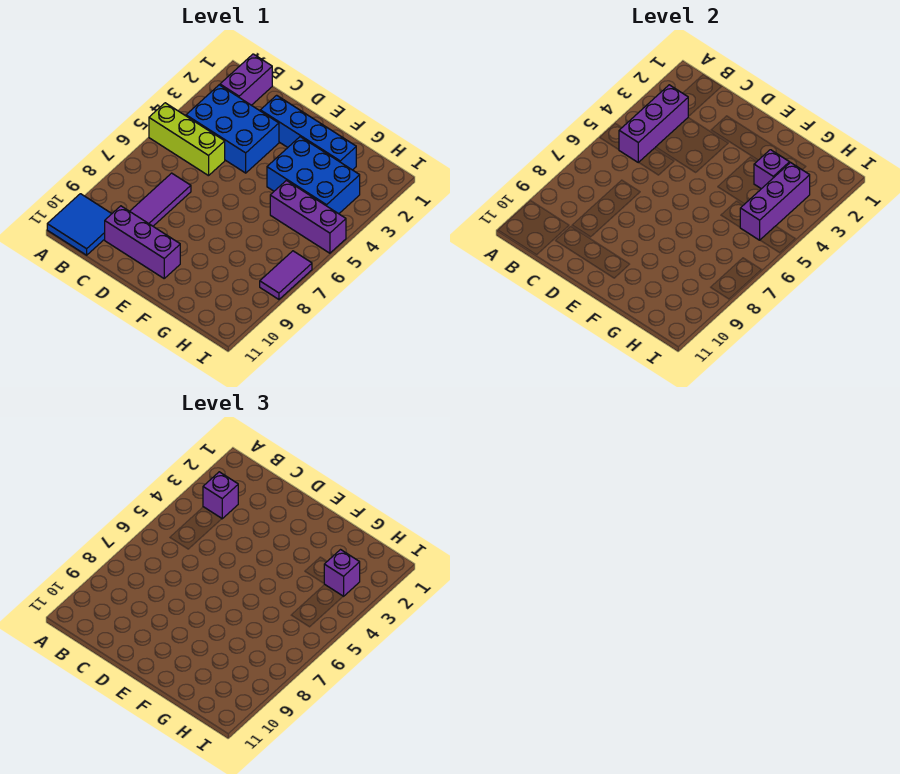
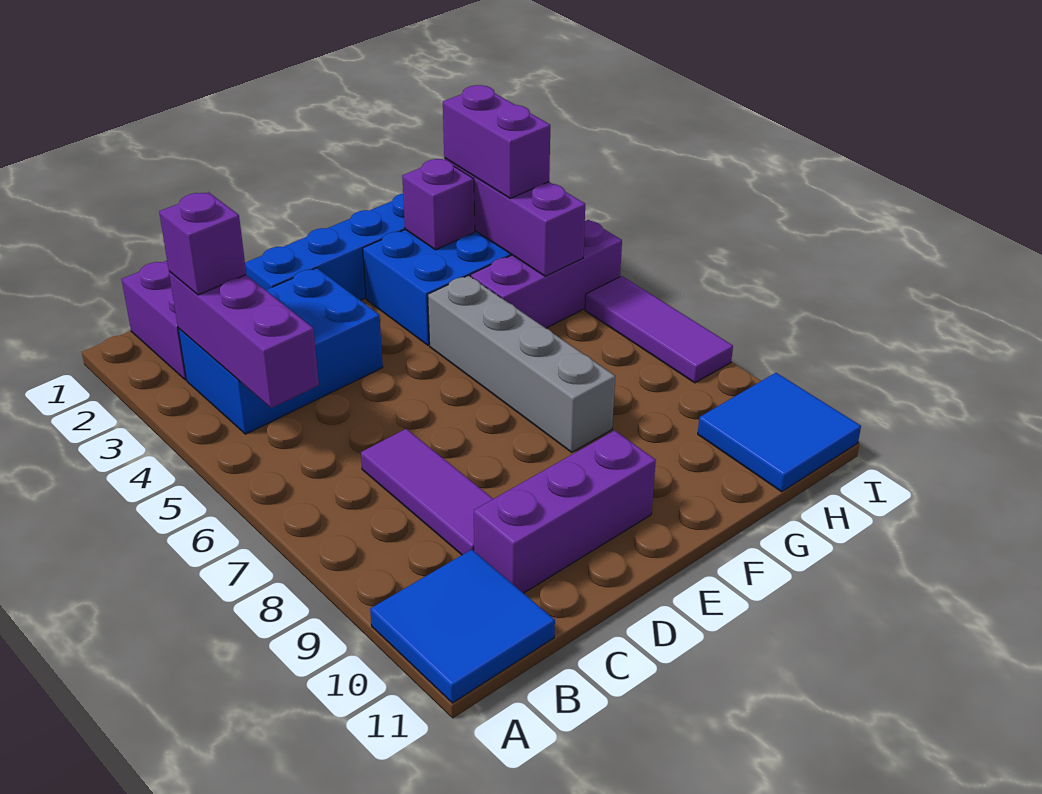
lime 1x3 brick [149,103,225,176] -> none
none -> grey 1x4 brick [428,276,615,452]
purple 1x1 brick [324,550,360,596] -> purple 1x2 brick [443,85,550,198]
none -> blue 2x2 tile [698,373,861,492]
purple 1x2 tile [260,251,312,299] -> purple 1x3 tile [585,276,733,383]

